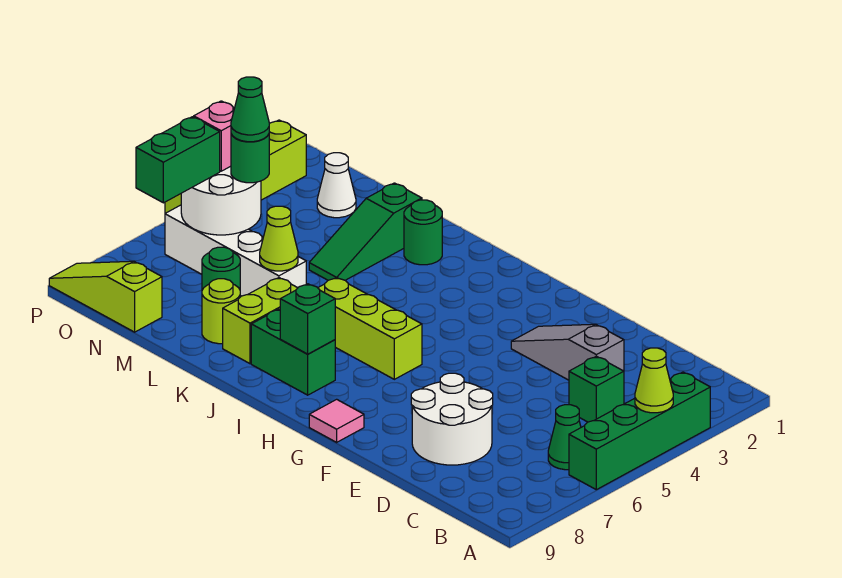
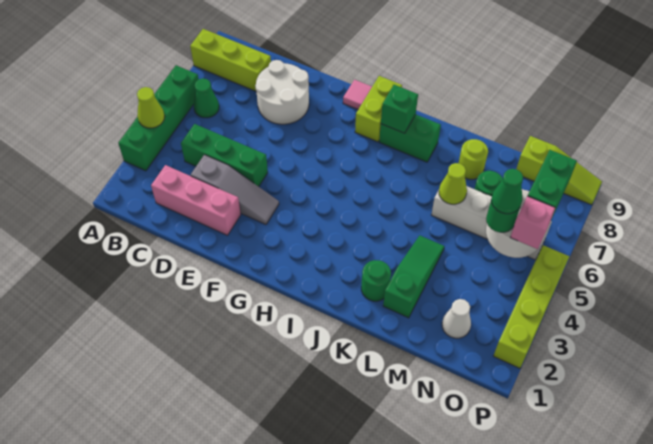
none -> pink 1x3 brick [151,165,241,235]
green 1x1 brick [569,356,624,422] -> green 1x3 brick [181,124,268,187]
lime 1x3 brick [318,277,422,379] -> lime 1x3 brick moved to [190,29,271,91]
lime 1x2 brick [223,278,297,364] -> lime 1x2 brick moved to [355,76,402,142]

